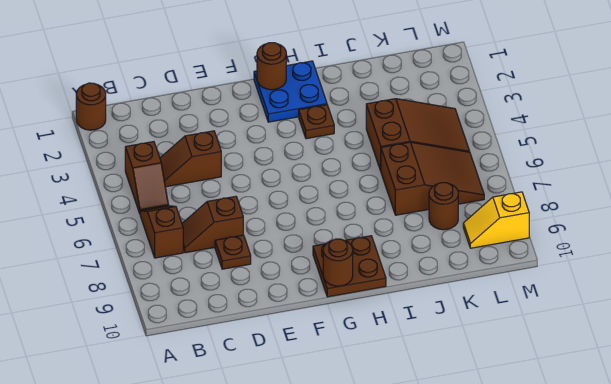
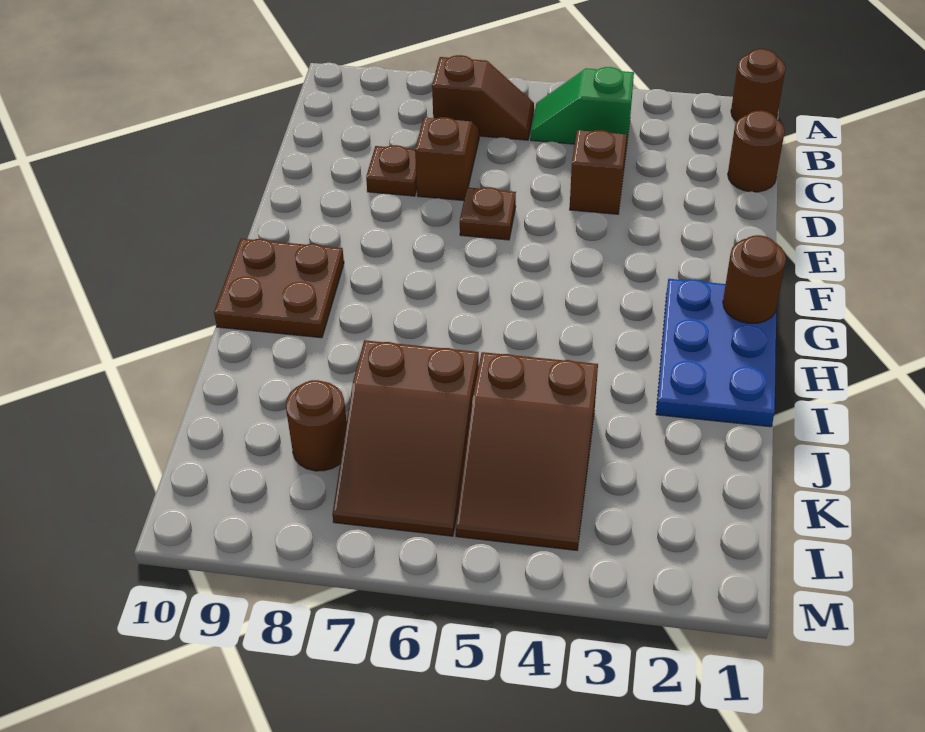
brown 1x2 slope [125,142,169,213] -> green 1x2 slope [531,67,634,144]
blue 2x2 plate [254,61,327,122] -> blue 2x3 plate [656,279,776,427]
brown 1x1 round brick [323,239,353,286] -> brown 1x1 round brick moved to [728,110,785,192]
brown 1x1 plate [299,105,334,139] -> brown 1x1 plate moved to [460,187,516,240]
yellow 1x2 slope [463,192,529,248] -> none

